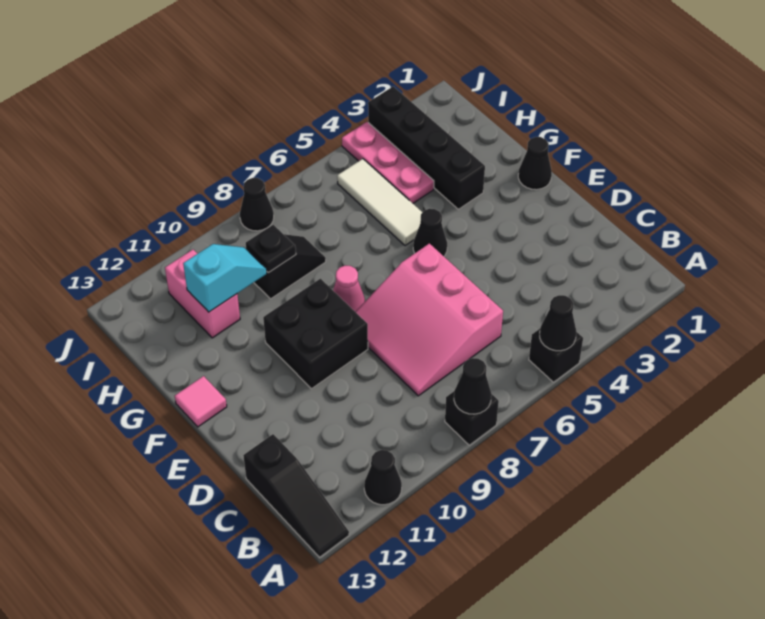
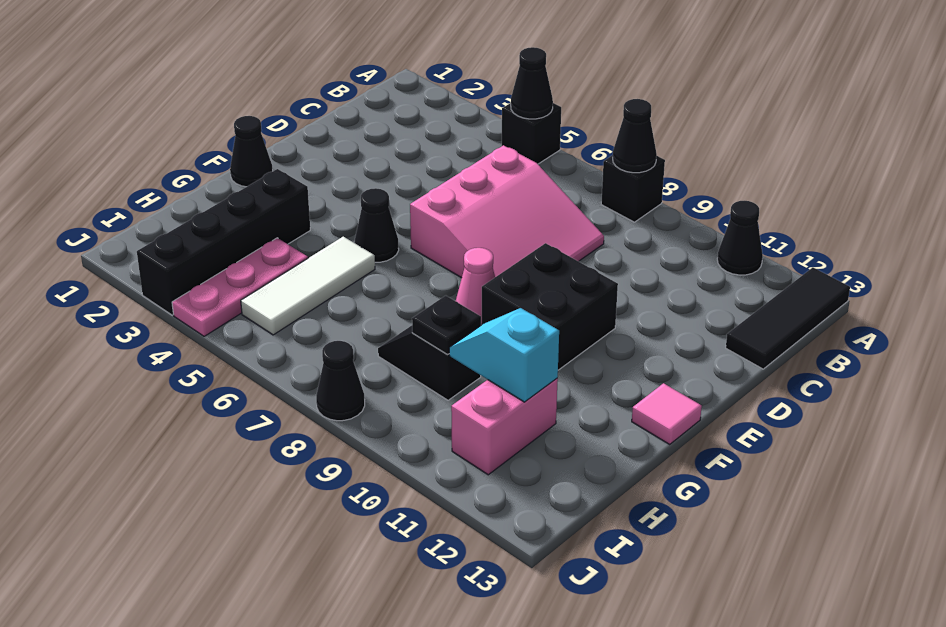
black 1x3 slope [243,434,349,557] -> black 1x3 tile [726,267,850,369]

